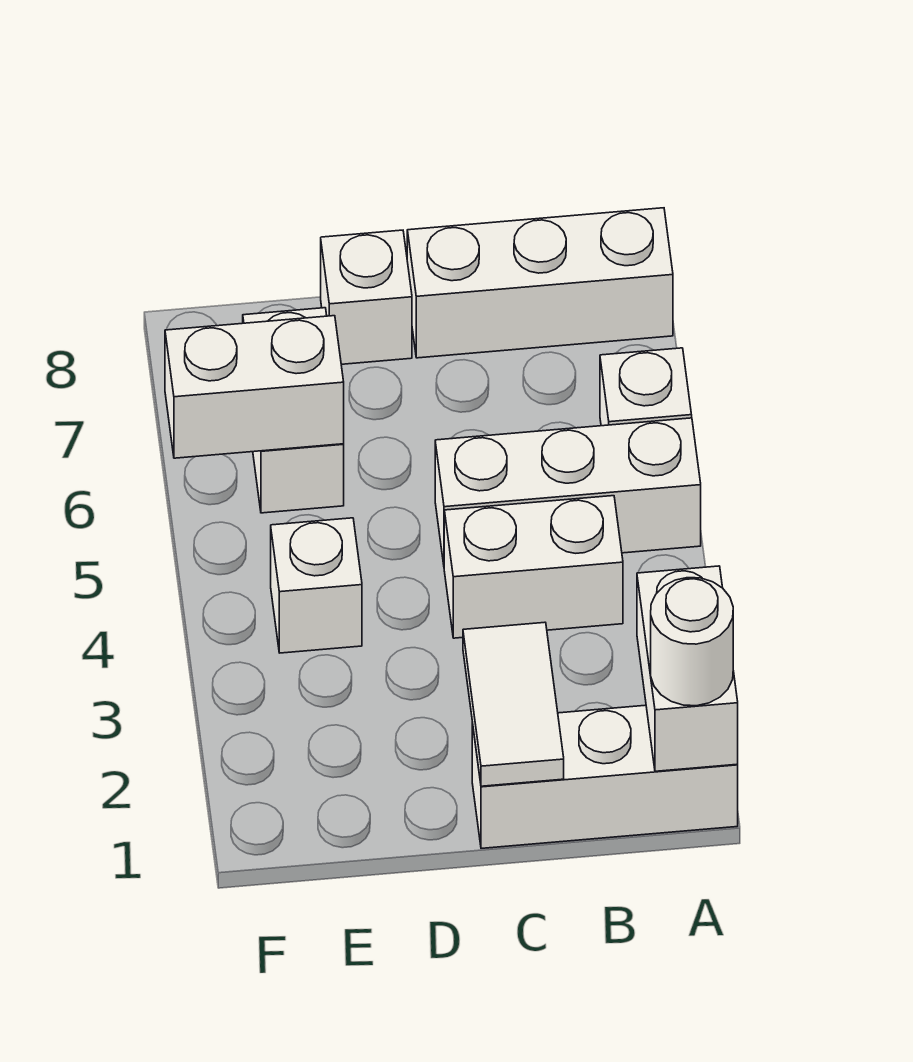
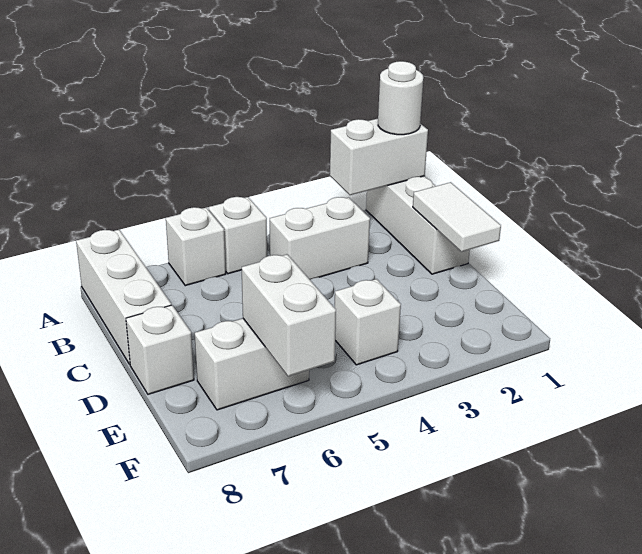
white 1x3 brick [435,418,701,564] -> white 1x1 brick [208,197,267,274]
white 1x2 brick [444,496,623,638] -> white 1x2 brick turned to [270,197,370,279]
white 1x2 tile [463,622,564,786] -> white 1x2 tile turned to [413,182,501,252]

